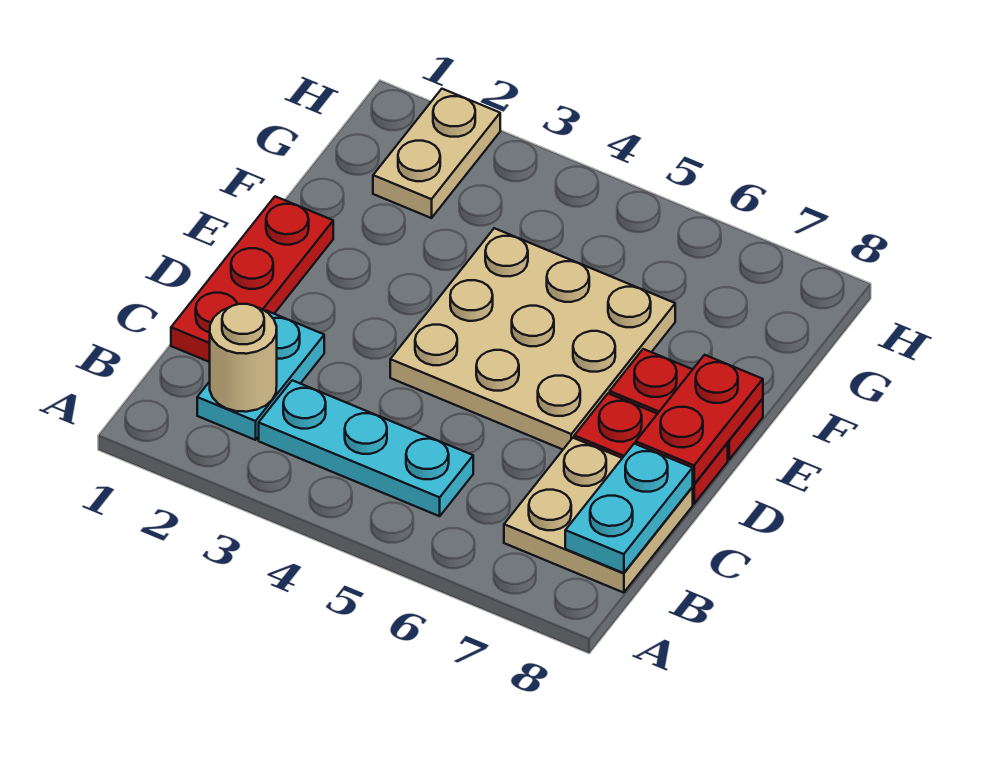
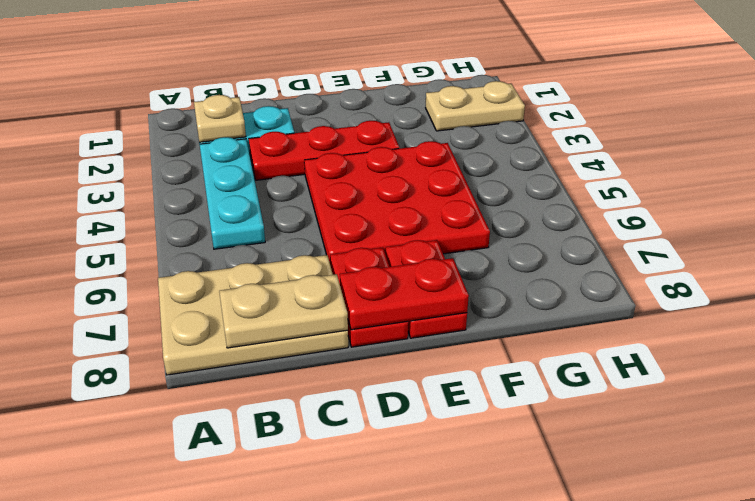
tan 1x1 round brick [210,304,277,412] -> tan 1x1 plate [194,95,246,142]
tan 2x2 plate [504,438,693,593] -> tan 2x3 plate [158,255,348,375]
cyan 1x2 plate [565,444,693,573] -> tan 1x2 plate [219,274,348,348]
red 1x3 plate [171,196,333,362] -> red 1x3 plate moved to [249,121,399,180]
tan 3x3 plate [390,228,675,449] -> red 3x3 plate [304,141,490,266]

